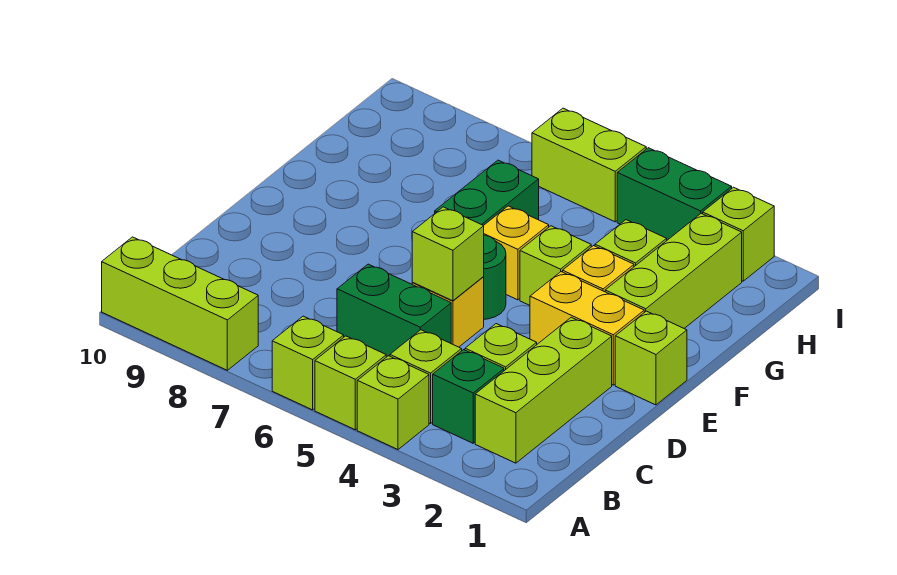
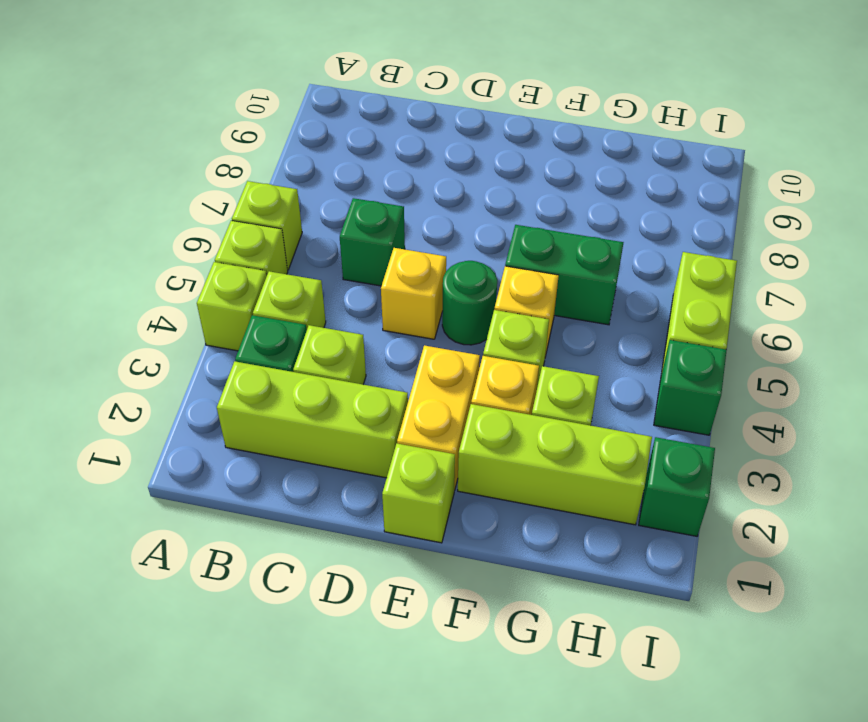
lime 1x3 brick [102,237,258,370] -> none
green 1x2 brick [337,264,451,357] -> green 1x1 brick [340,198,405,286]
lime 1x1 brick [412,207,484,301] -> none
lime 1x1 brick [703,187,774,281] -> green 1x1 brick [639,437,715,536]
green 1x2 brick [617,148,732,240] -> green 1x1 brick [654,340,727,435]

